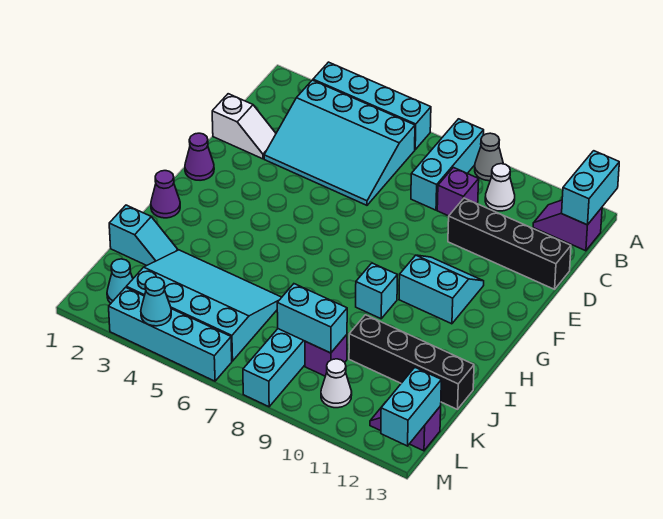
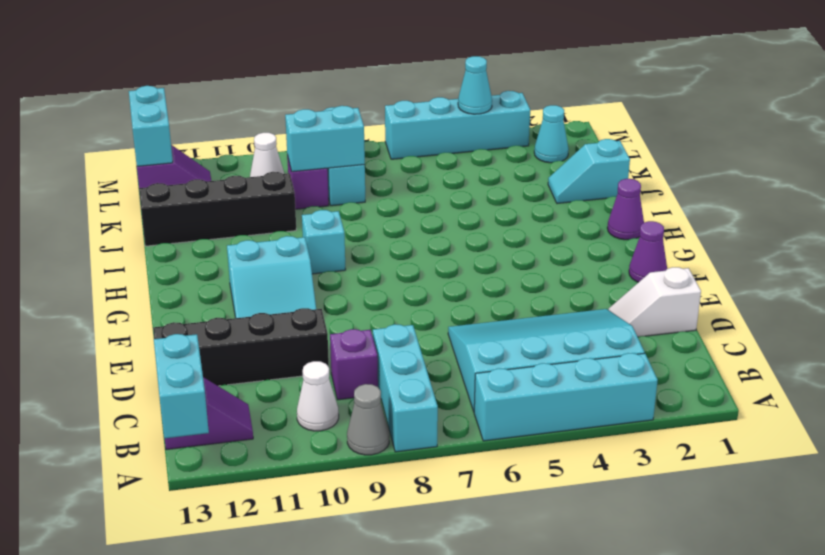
cyan 3x4 slope [126,250,282,361] -> none

